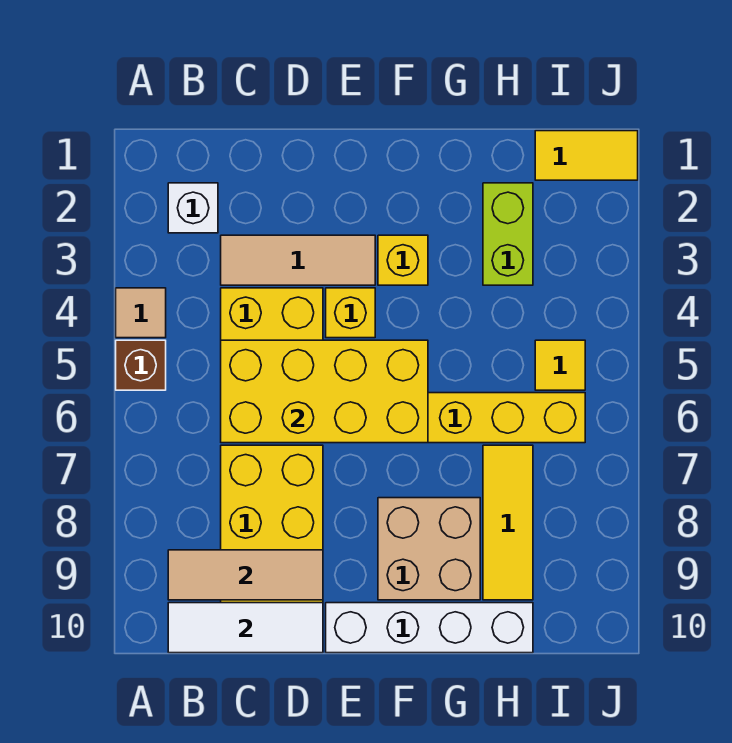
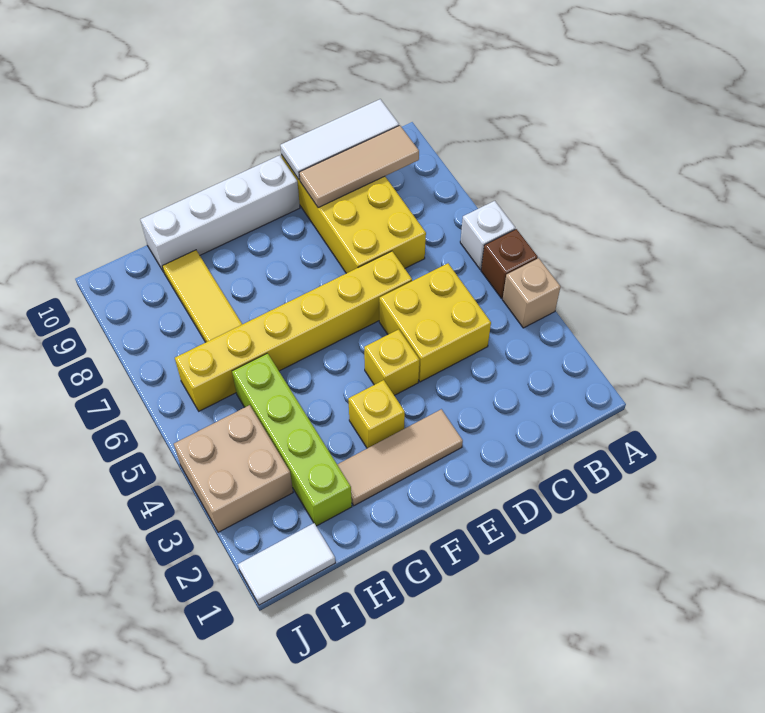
tan 1x1 tile [116,288,166,338] -> tan 1x1 brick [503,258,560,328]
white 1x1 brick [168,183,218,233] -> white 1x1 brick moved to [460,201,515,270]
tan 1x3 tile [221,235,375,285] -> tan 1x3 tile moved to [337,409,463,506]
yellow 2x4 brick [221,340,428,443] -> none
tan 2x2 brick [378,498,480,600] -> tan 2x2 brick moved to [174,405,293,532]
lime 1x2 brick [483,183,533,285] -> lime 1x4 brick [232,353,352,526]
yellow 1x2 tile [535,131,638,180] -> white 1x2 tile [238,523,335,605]
yellow 1x1 tile [535,340,585,390] -> none

